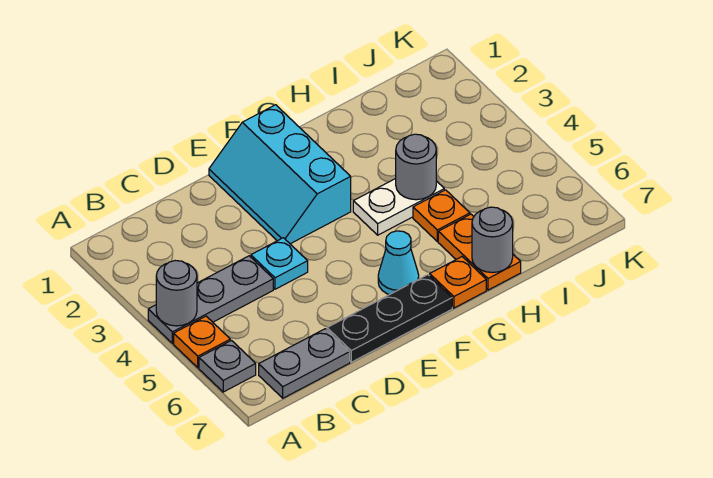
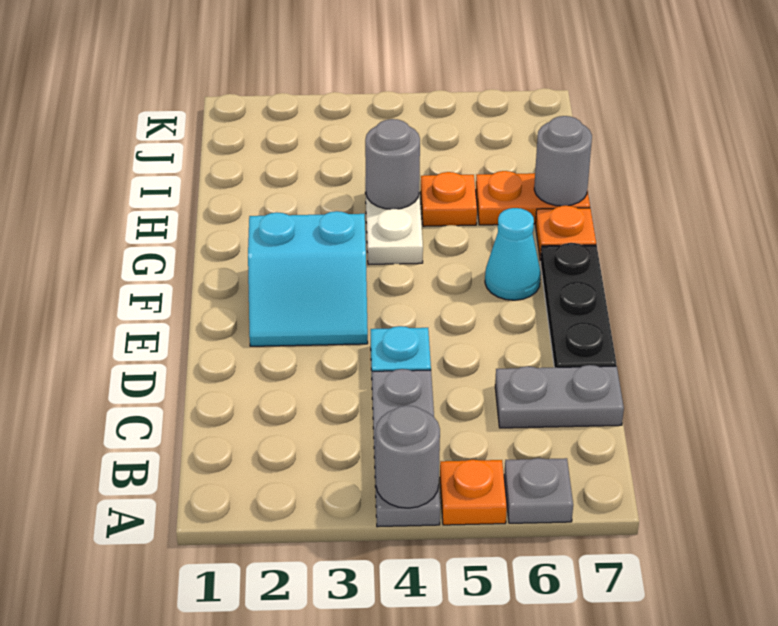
grey 1x2 plate [259,329,350,398] -> grey 1x2 plate turned to [495,365,624,428]
cyan 2x3 slope [209,105,351,244] -> cyan 2x2 slope [248,211,368,346]

